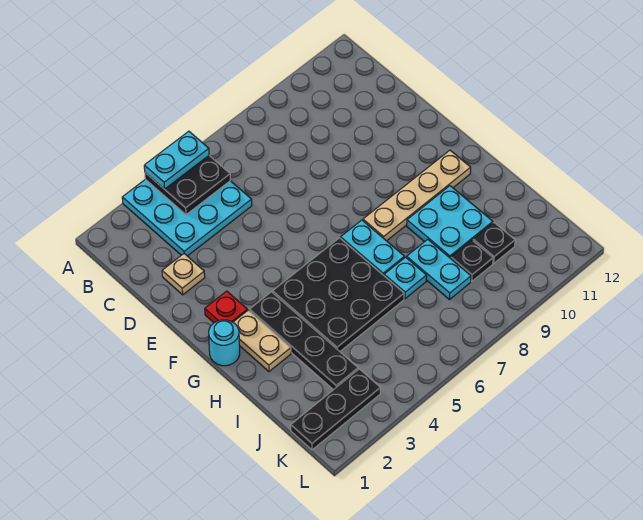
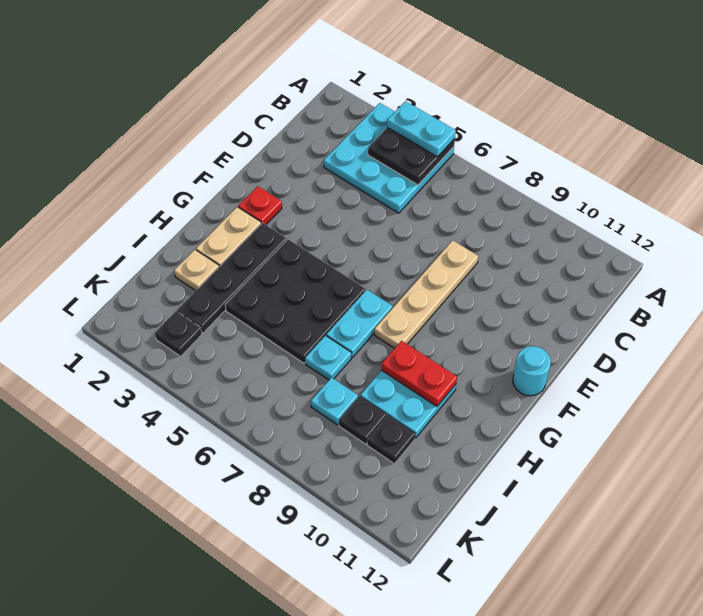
tan 1x1 plate [162,254,205,295] -> tan 1x1 plate moved to [174,250,219,291]
cyan 1x1 round brick [209,320,240,366] -> cyan 1x1 round brick moved to [513,346,551,396]
tan 1x4 plate [363,150,471,241] -> tan 1x4 plate turned to [374,240,478,349]
none -> red 1x2 plate [381,341,457,406]
cyan 1x2 plate [407,239,471,300] -> cyan 1x1 plate [311,377,358,425]
black 1x3 plate [291,369,381,450] -> black 1x1 plate [155,311,202,356]

